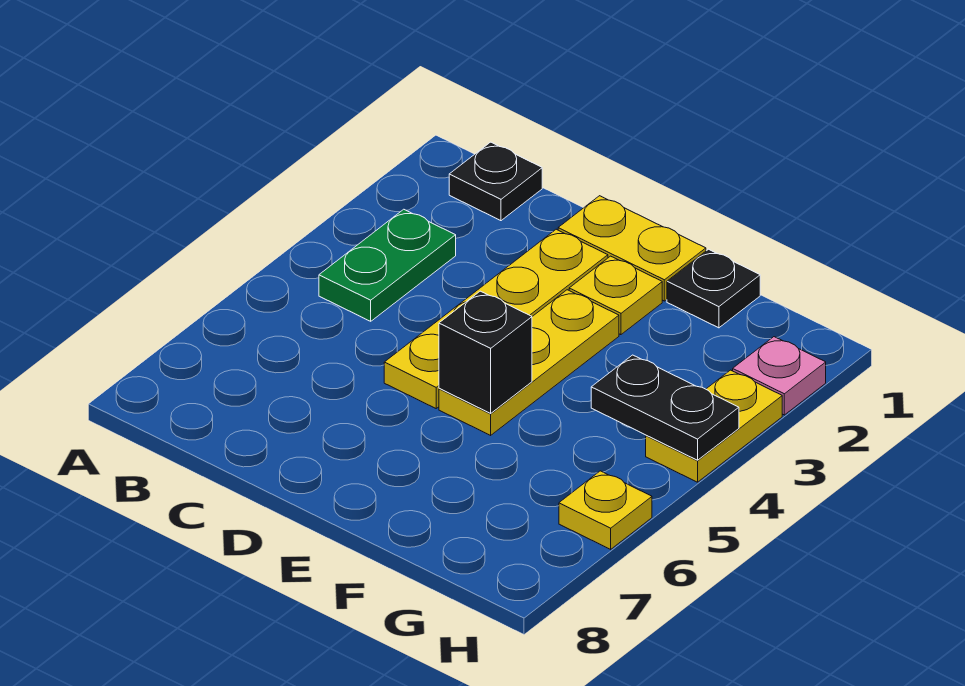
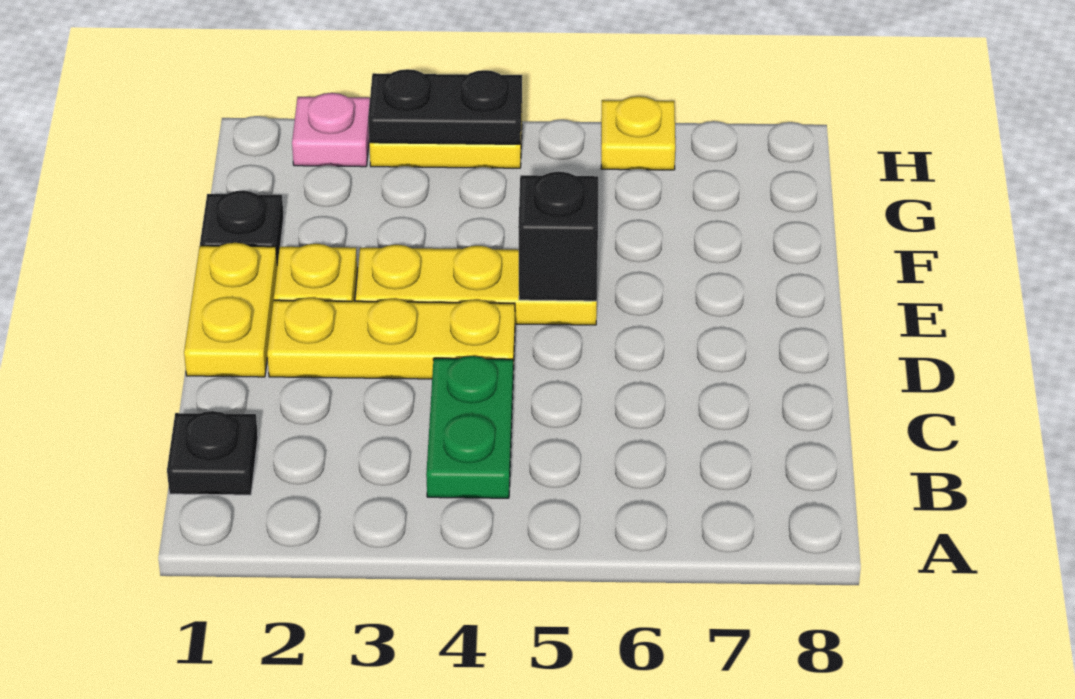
green 1x2 plate [319,209,456,321] -> green 1x2 plate turned to [426,356,513,498]
yellow 1x4 plate [384,229,608,408] -> yellow 1x3 plate [267,298,515,379]
black 1x2 plate [591,355,739,460] -> black 1x2 plate turned to [368,69,522,144]

